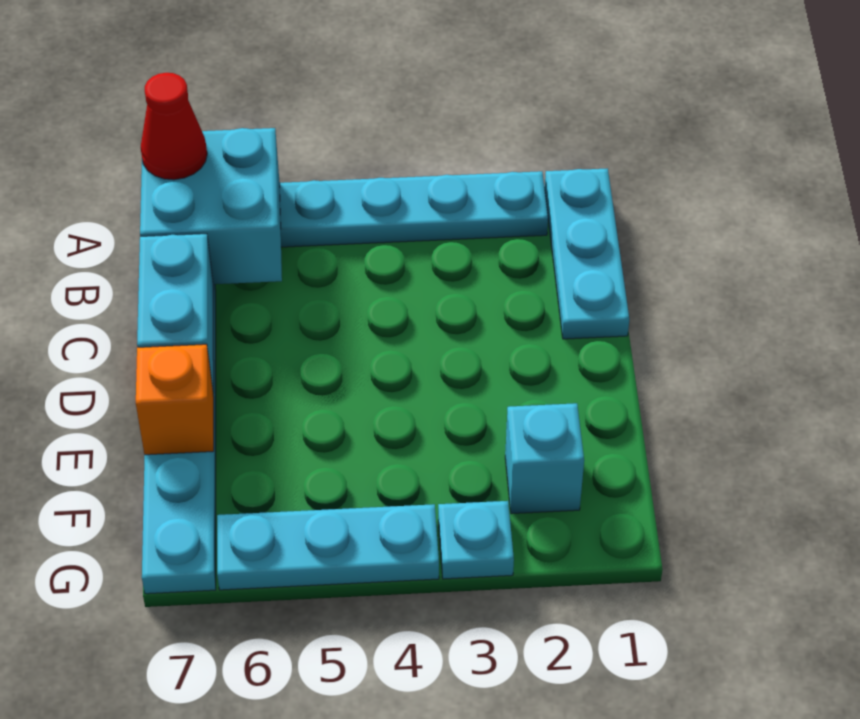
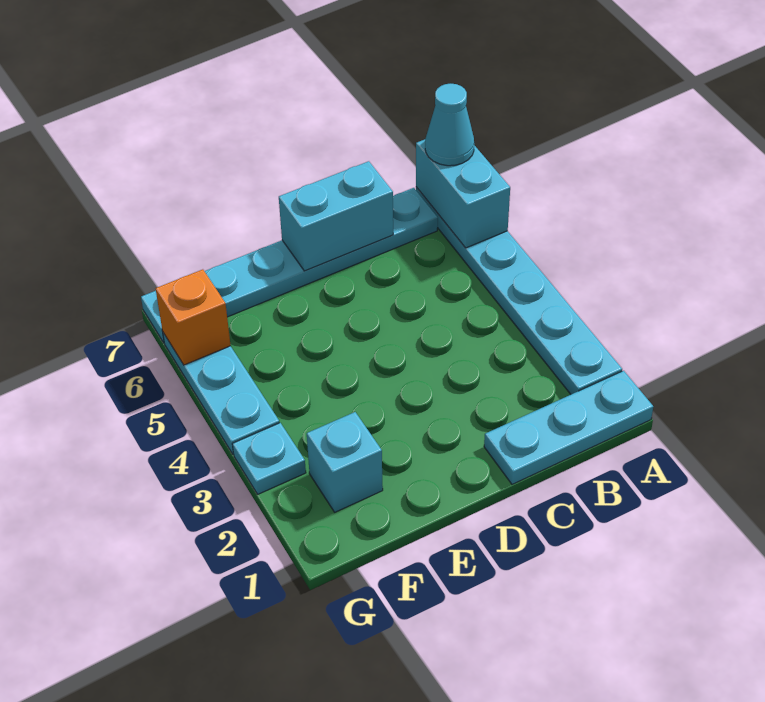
cyan 2x2 brick [140,128,282,285] -> cyan 1x2 brick [416,139,510,248]
red 1x1 cone [141,73,207,180] -> cyan 1x1 cone [425,84,474,166]
orange 1x1 brick [136,344,214,455] -> orange 1x1 brick moved to [156,269,231,365]

